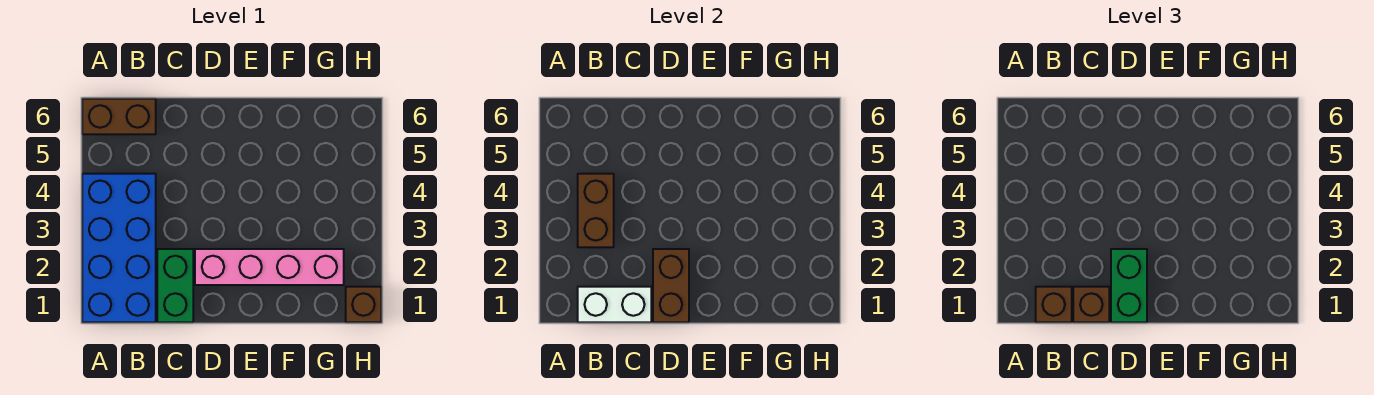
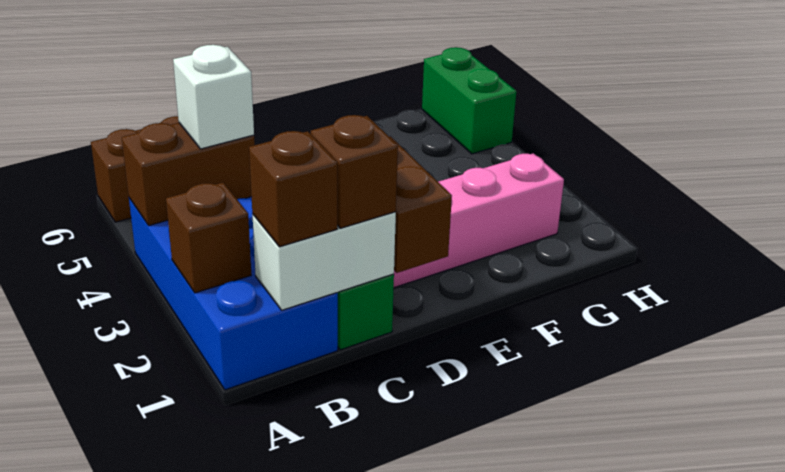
brown 1x2 brick [578,174,614,247] -> brown 1x2 brick turned to [122,123,255,225]
none -> white 1x1 brick [173,45,254,149]
green 1x2 brick [1111,249,1147,322] -> green 1x2 brick moved to [422,47,516,154]
brown 1x1 brick [346,287,381,322] -> brown 1x1 brick moved to [166,183,251,293]

